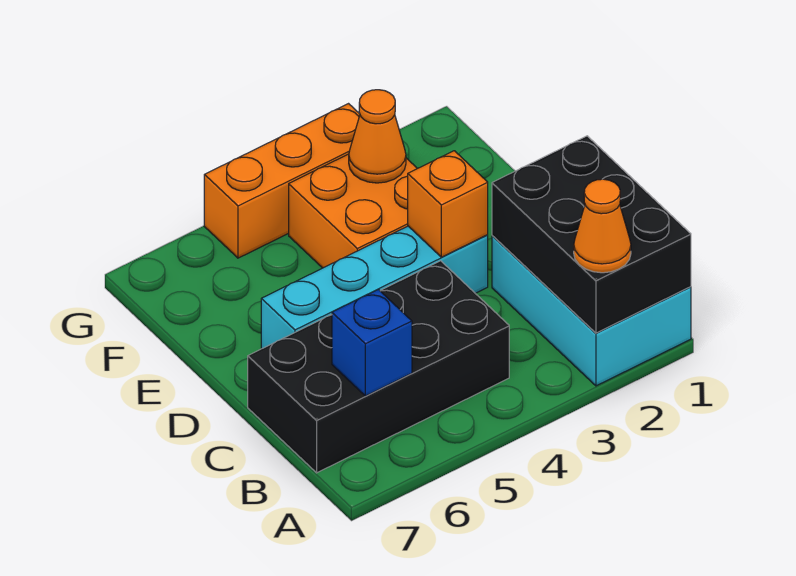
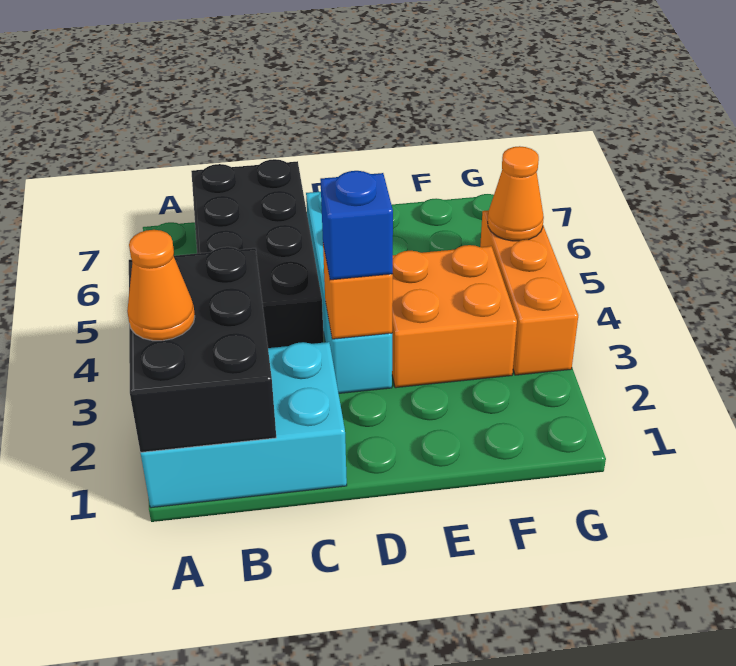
black 2x3 brick [492,136,691,333] -> black 2x3 brick turned to [129,247,276,452]
blue 1x1 brick [332,289,412,396] -> blue 1x1 brick moved to [320,171,393,280]
orange 1x1 cone [349,90,406,183] -> orange 1x1 cone moved to [488,146,544,241]

